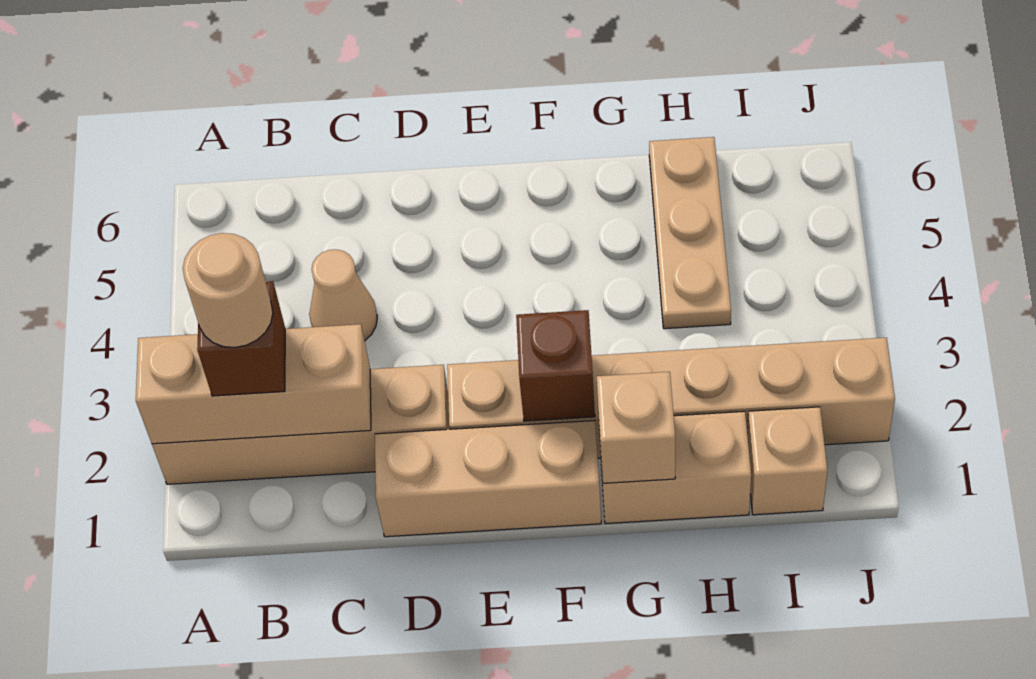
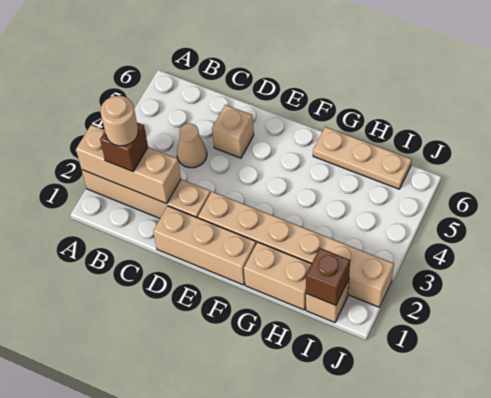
brown 1x1 brick [516,310,595,421] -> brown 1x1 brick moved to [306,248,350,305]
tan 1x1 brick [597,372,675,483] -> tan 1x1 brick moved to [212,105,254,158]
tan 1x3 plate [649,137,731,329] -> tan 1x3 plate turned to [313,127,412,189]

